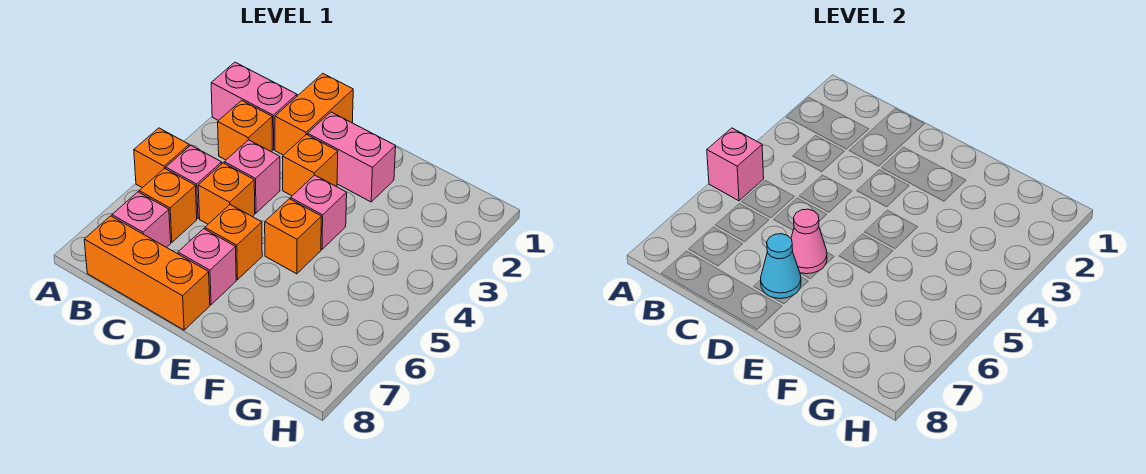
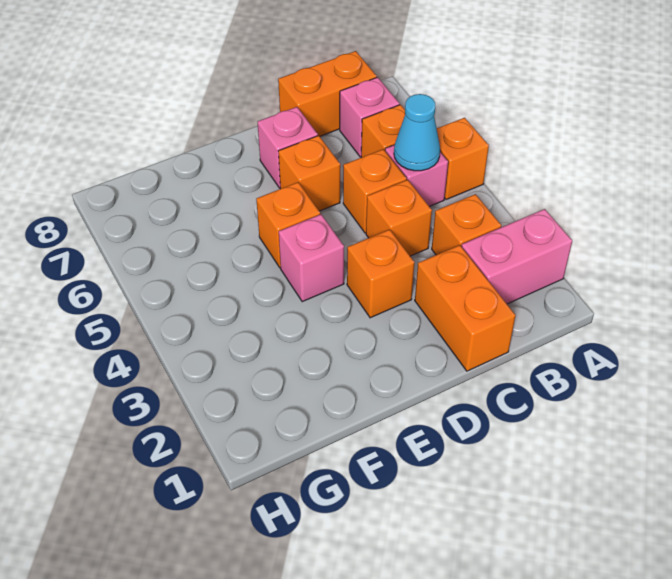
pink 1x1 brick [707,128,764,201] -> none
orange 1x3 brick [84,216,210,330] -> orange 1x2 brick [278,51,377,136]
pink 1x1 brick [224,140,280,213] -> orange 1x1 brick [366,180,432,256]
pink 1x2 brick [308,112,396,202] -> none
pink 1x1 cone [791,209,827,274] -> none
cyan 1x1 cone [761,234,801,298] -> cyan 1x1 cone moved to [394,94,440,171]

